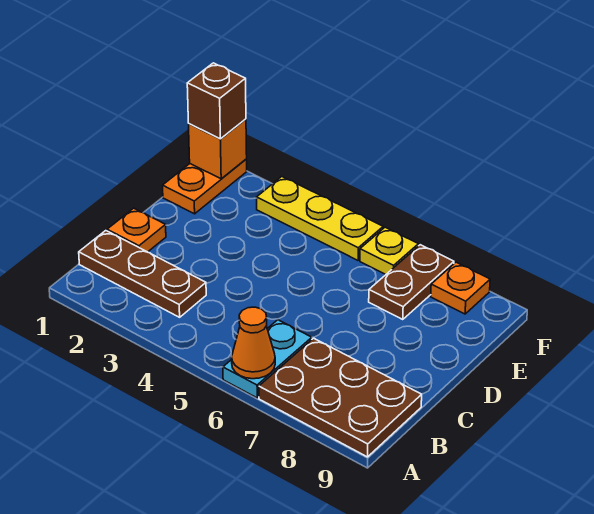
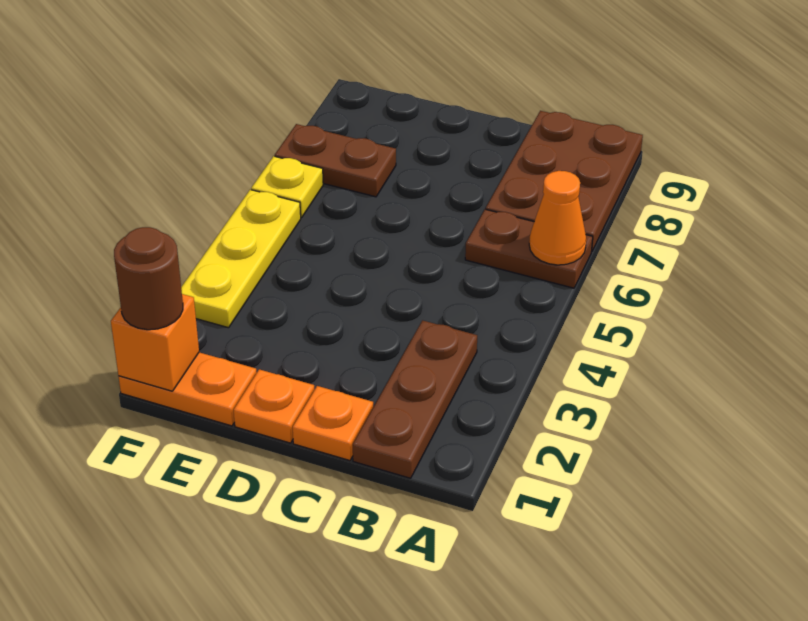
cyan 1x2 plate [223,320,312,398] -> brown 1x2 plate [465,209,593,288]
brown 1x1 brick [187,63,246,139] -> brown 1x1 round brick [114,227,183,330]
orange 1x1 plate [431,262,490,314] -> orange 1x1 plate moved to [234,369,314,443]

